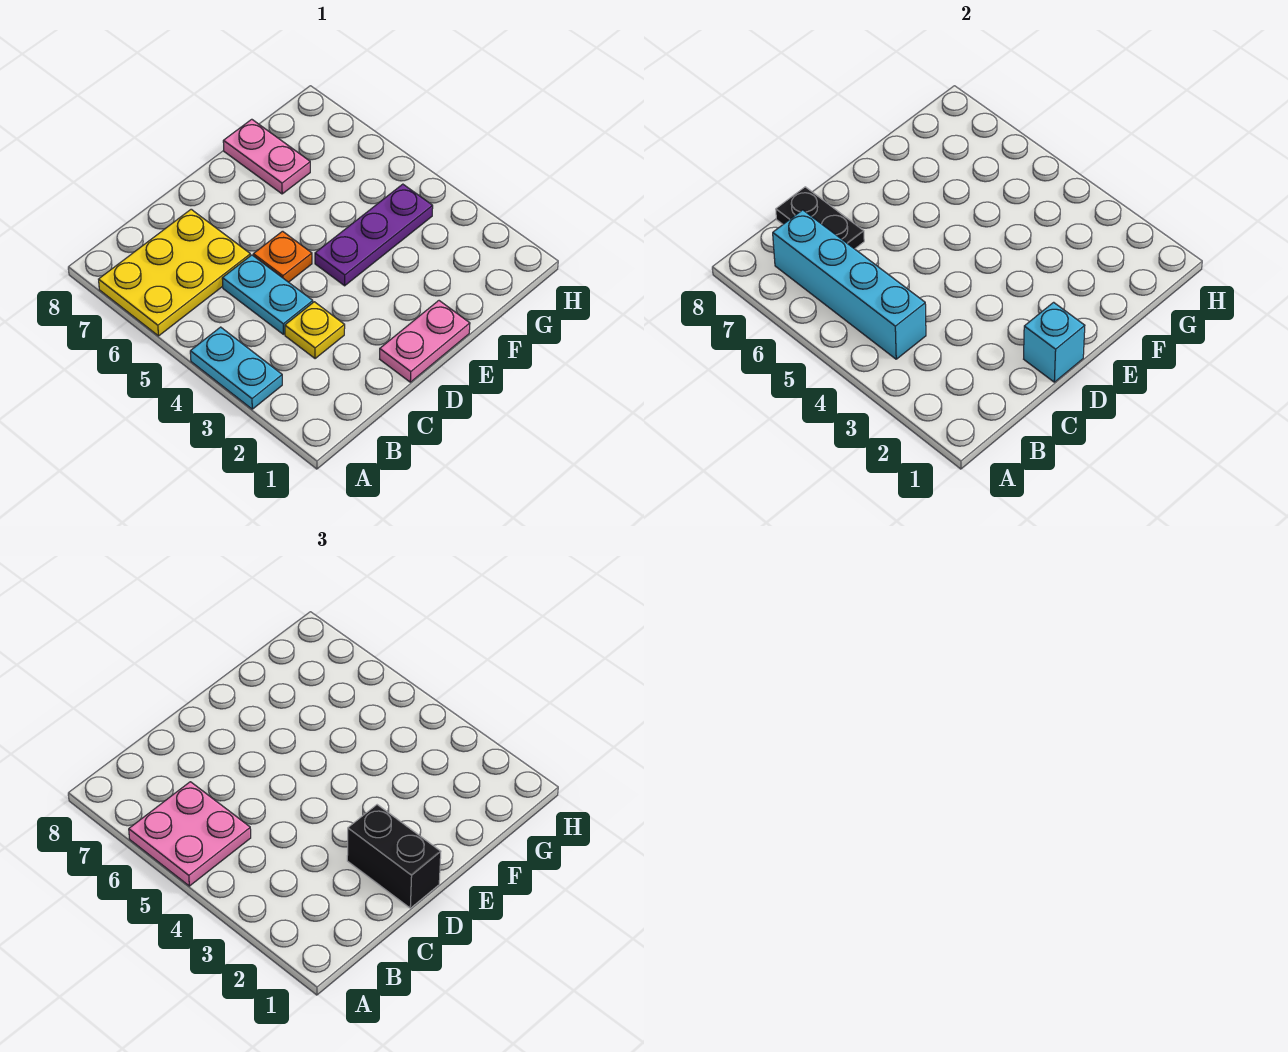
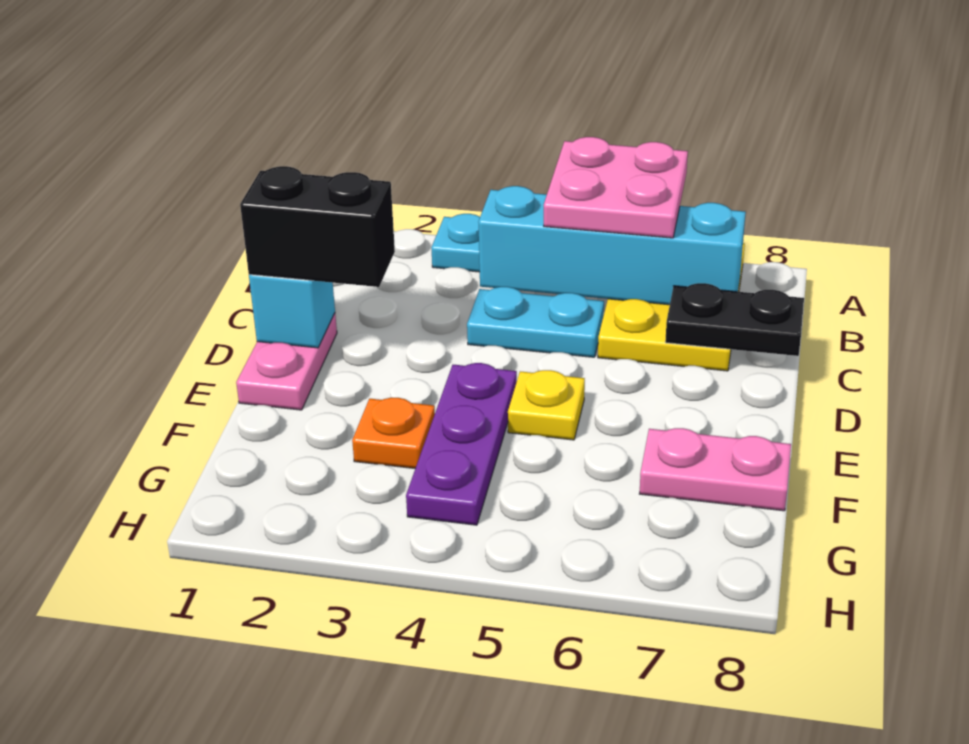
yellow 1x1 plate [285,302,345,359] -> yellow 1x1 plate moved to [508,370,585,440]
orange 1x1 plate [253,231,312,282] -> orange 1x1 plate moved to [352,398,435,468]

